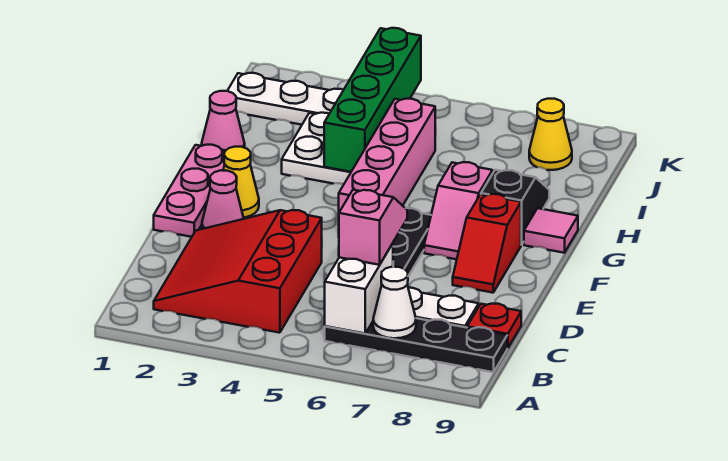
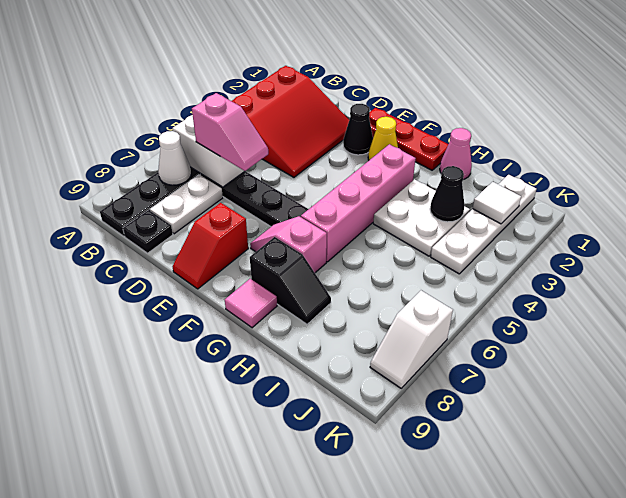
red 3x3 slope [154,210,322,333] -> red 3x3 slope turned to [232,66,349,177]
red 1x1 plate [467,304,521,348] -> black 1x1 plate [123,210,173,253]
pink 1x3 plate [154,145,226,237] -> red 1x3 plate [369,108,448,170]
pink 1x1 cone [202,170,244,229] -> black 1x1 cone [343,104,373,155]
red 1x2 slope [453,194,521,293] -> red 1x2 slope turned to [173,203,248,289]
pink 1x4 brick [339,99,435,212] -> pink 1x4 brick turned to [301,144,416,262]
green 1x4 brick [324,28,421,172] -> none
none -> black 1x1 cone [430,166,465,222]
none -> white 1x1 tile [473,182,521,224]
yellow 1x1 cone [529,99,572,170] -> none
none -> white 1x2 slope [370,291,453,388]

